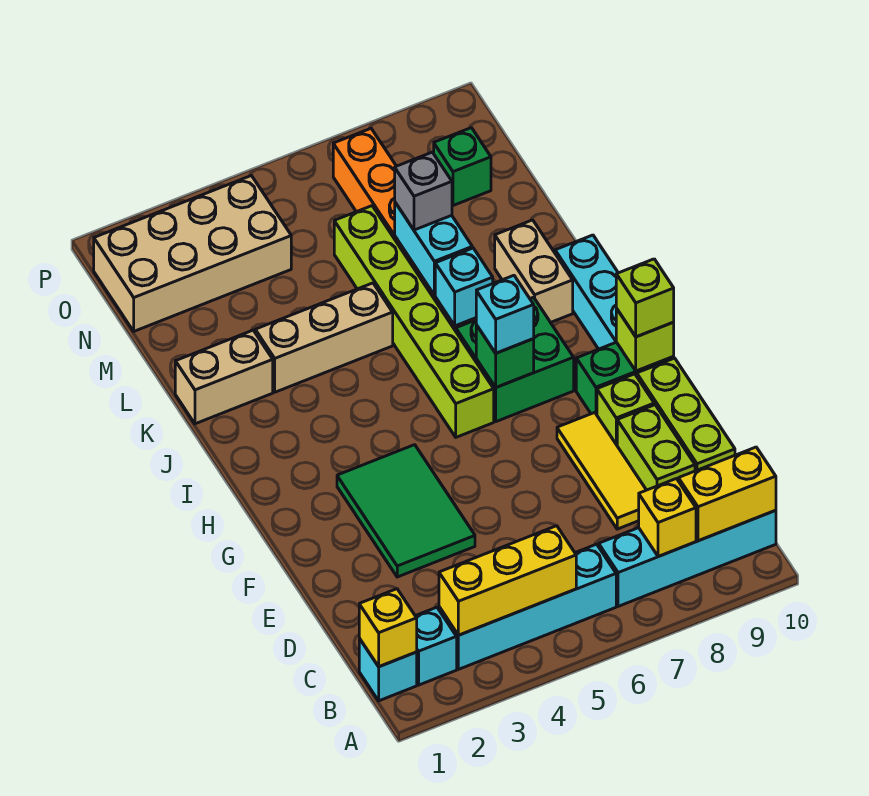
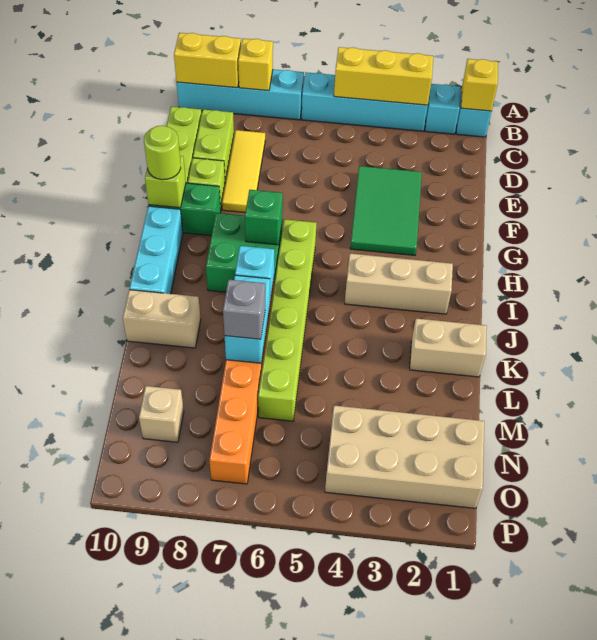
lime 1x1 brick [616,259,674,337] -> lime 1x1 round brick [144,126,181,180]
cyan 1x1 brick [476,275,534,353] -> none
tan 1x2 brick [495,220,573,322] -> tan 1x2 brick turned to [123,290,201,348]
tan 1x3 brick [255,283,393,392] -> tan 1x3 brick moved to [345,254,453,314]
green 1x1 brick [434,128,491,206] -> tan 1x1 brick [139,386,184,442]

